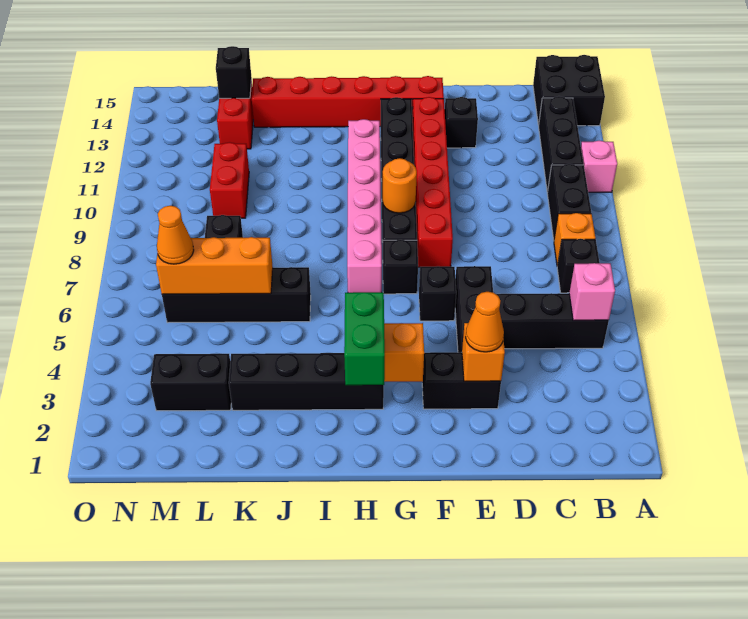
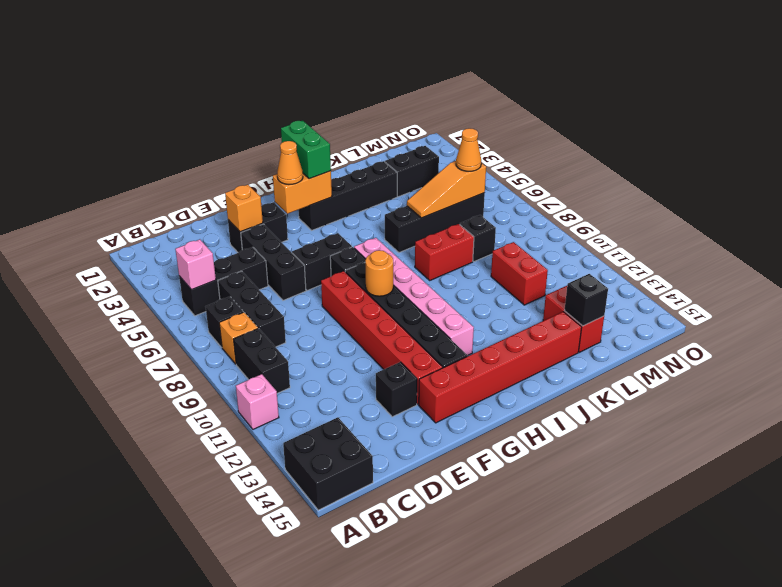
black 1x3 brick [539,96,583,192] -> black 1x3 brick moved to [218,271,286,347]
orange 1x1 cone [465,292,504,352] -> orange 1x1 cone moved to [277,141,303,184]
black 1x1 brick [419,266,456,321] -> black 1x2 brick [292,233,352,291]
none -> red 1x2 brick [415,224,474,280]
orange 1x3 brick [156,237,273,294] -> orange 1x3 slope [407,161,486,218]

